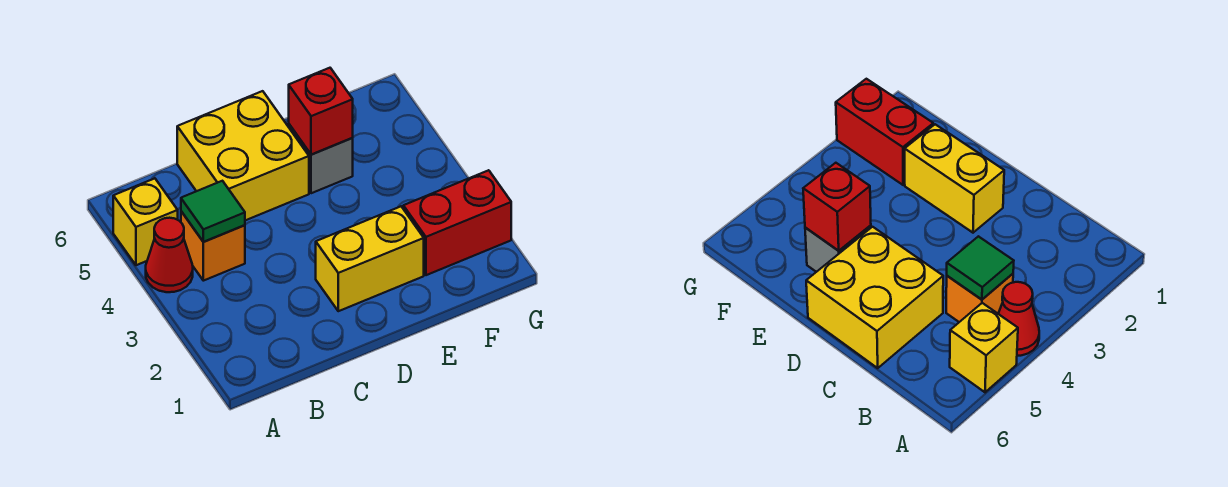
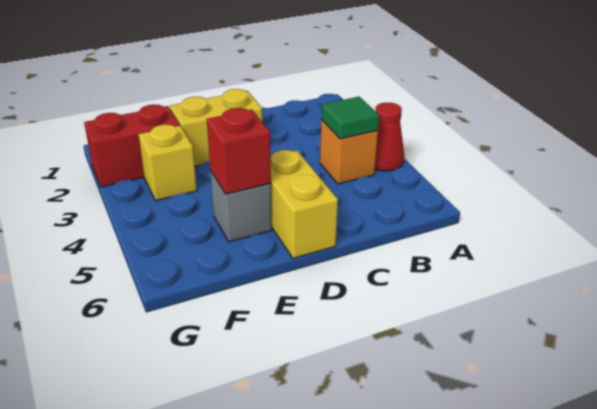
yellow 1x1 brick [113,178,178,265] -> yellow 1x1 brick moved to [139,125,197,201]
yellow 2x2 brick [177,91,309,220] -> yellow 1x2 brick [271,150,338,258]

